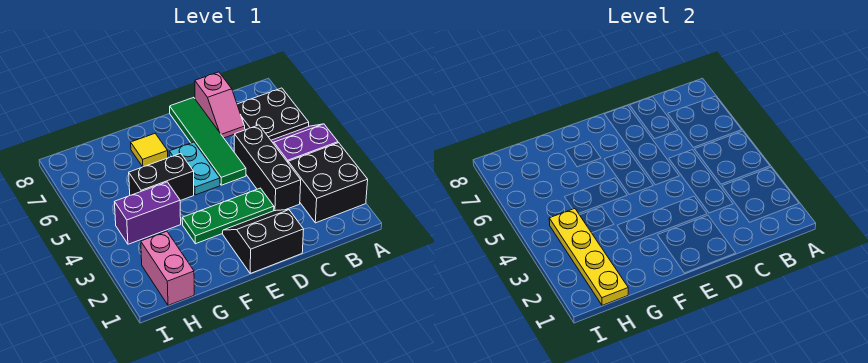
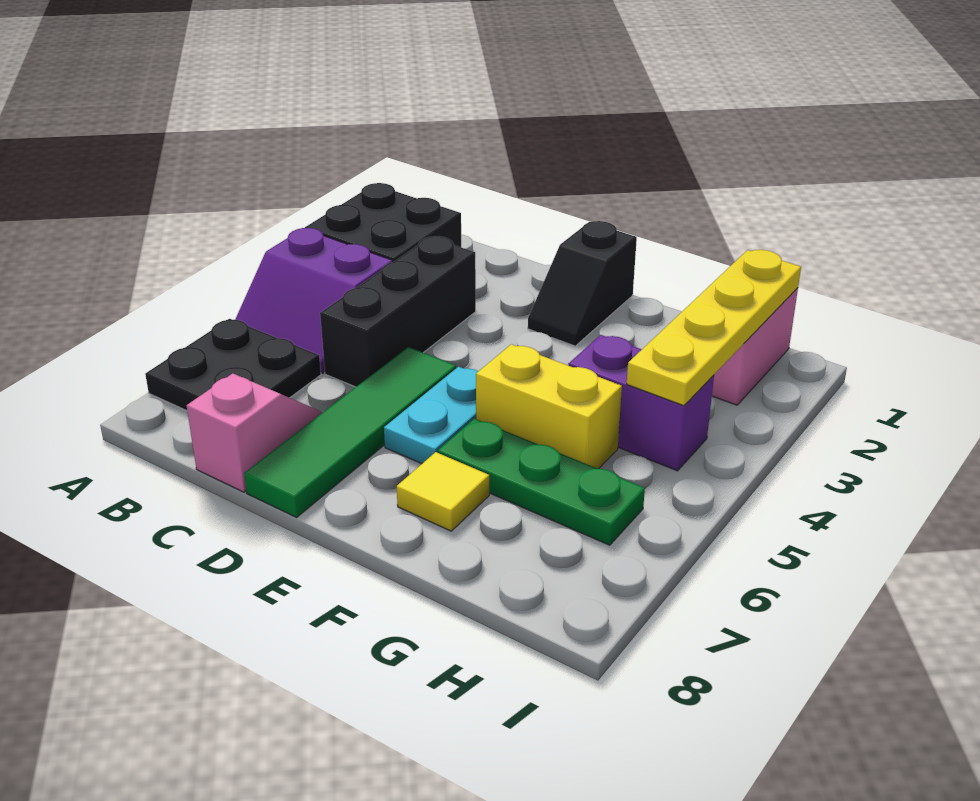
black 2x2 slope [223,210,304,273] -> black 1x2 slope [528,221,637,346]
green 1x3 plate [182,188,274,244] -> green 1x3 plate moved to [438,419,645,545]
black 1x2 brick [129,153,194,201] -> yellow 1x2 brick [476,344,622,469]

